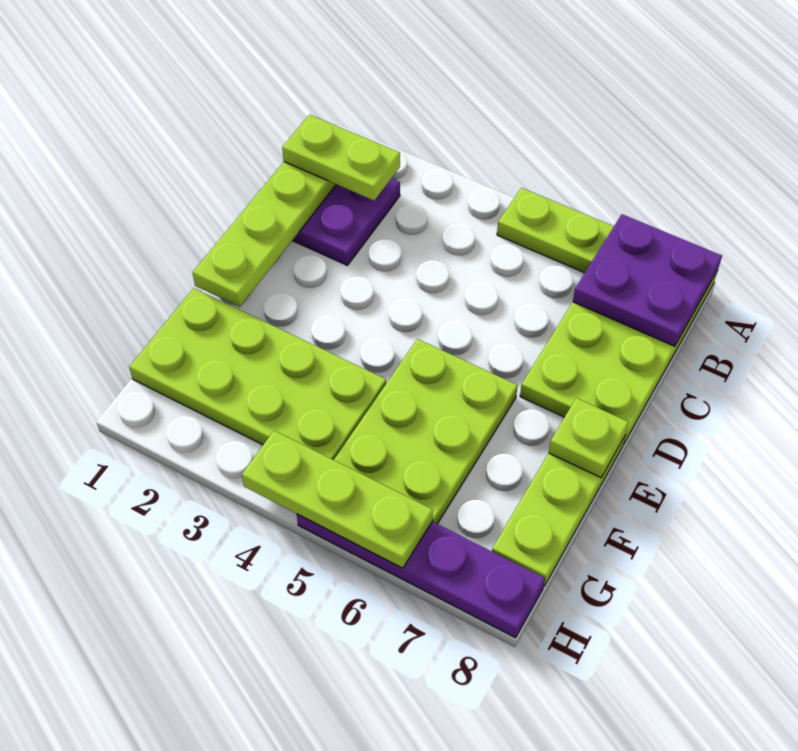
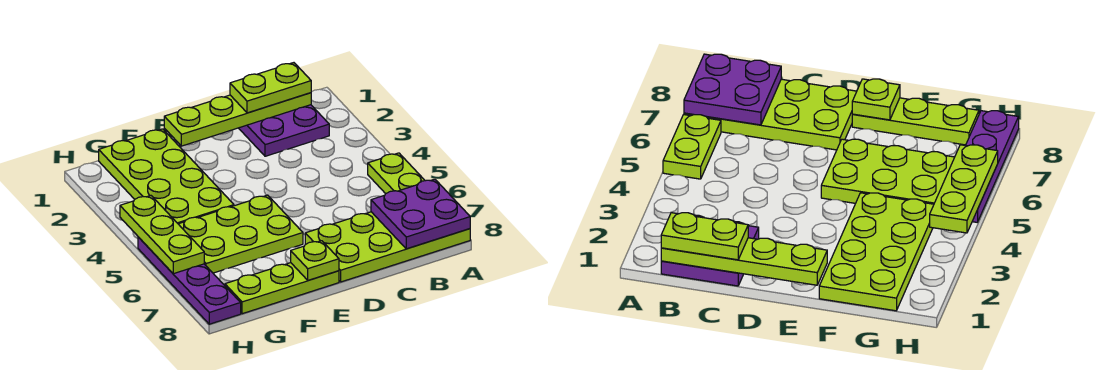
lime 1x2 plate [282,115,400,200] -> lime 1x2 plate turned to [230,63,311,113]

